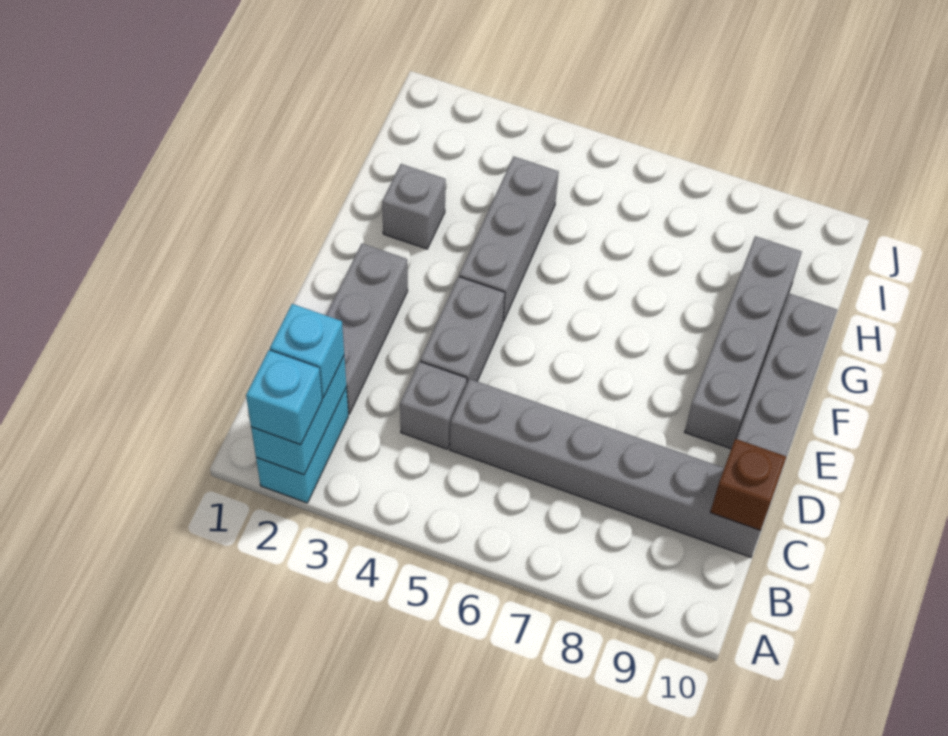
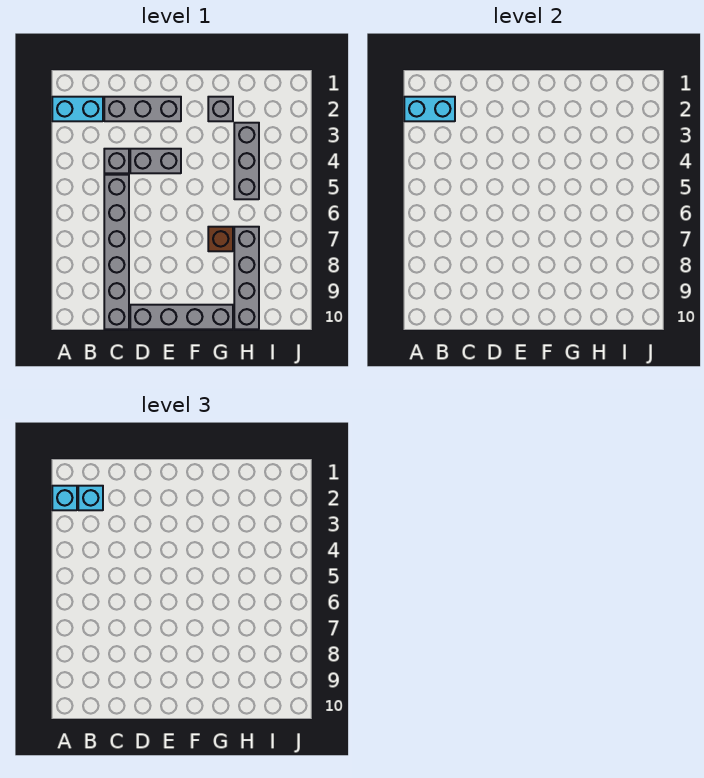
brown 1x1 brick [710,439,787,531] -> brown 1x1 brick moved to [208,227,233,251]
grey 1x4 brick [685,236,802,449] -> grey 1x4 brick turned to [234,227,259,329]
grey 1x3 brick [459,157,559,322] -> grey 1x3 brick turned to [234,123,259,199]

